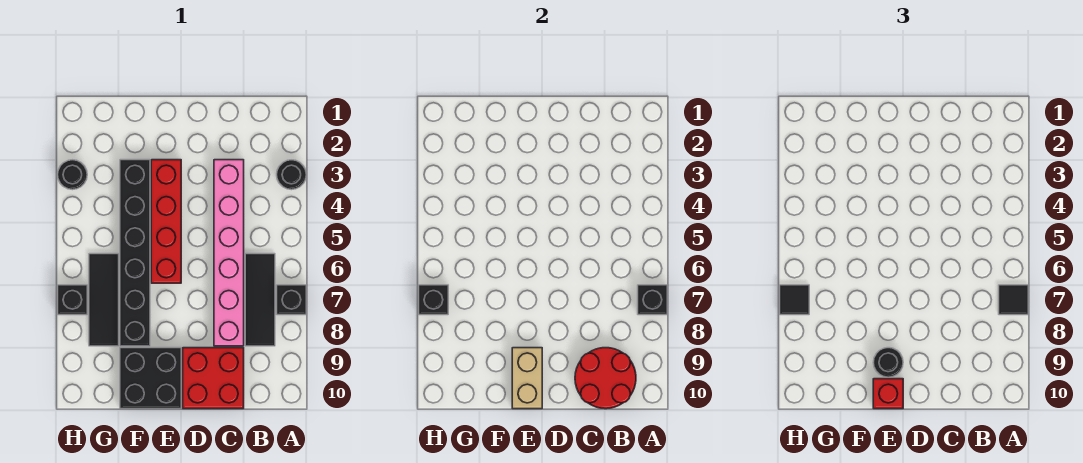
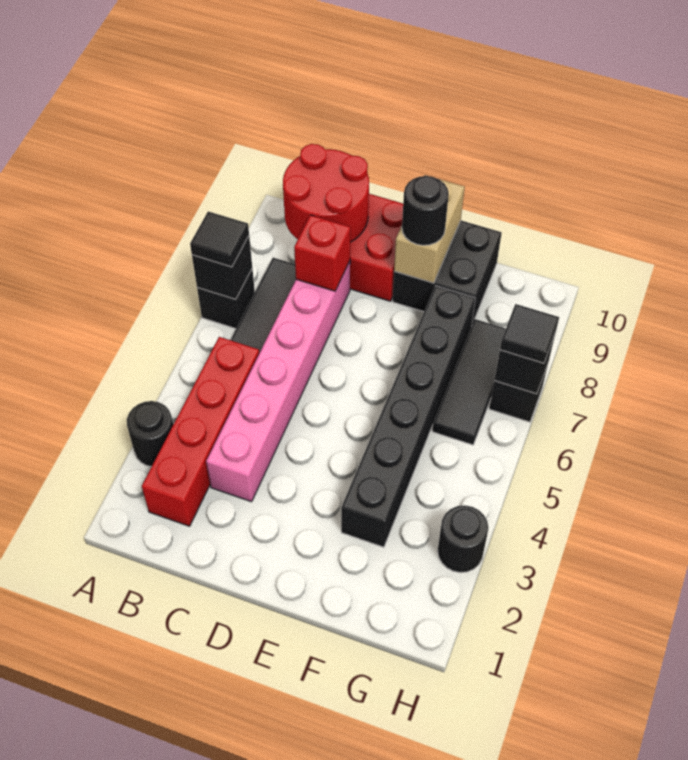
red 1x4 brick [151,160,181,283] -> red 1x4 brick moved to [142,337,259,526]
red 1x1 brick [873,379,903,409] -> red 1x1 brick moved to [294,215,350,291]

